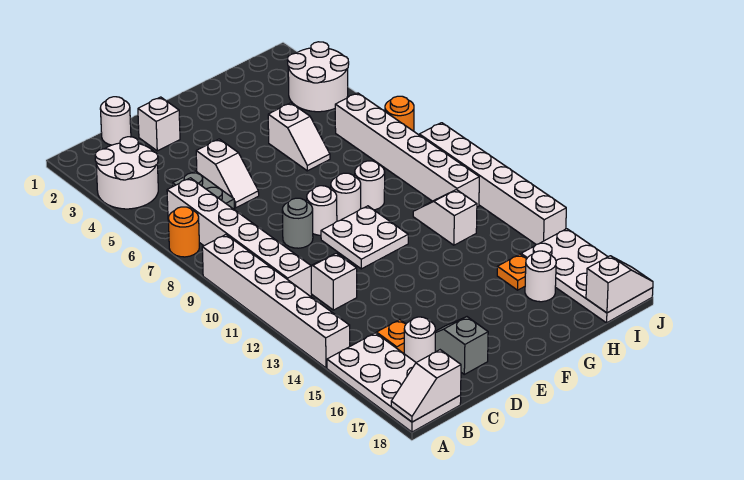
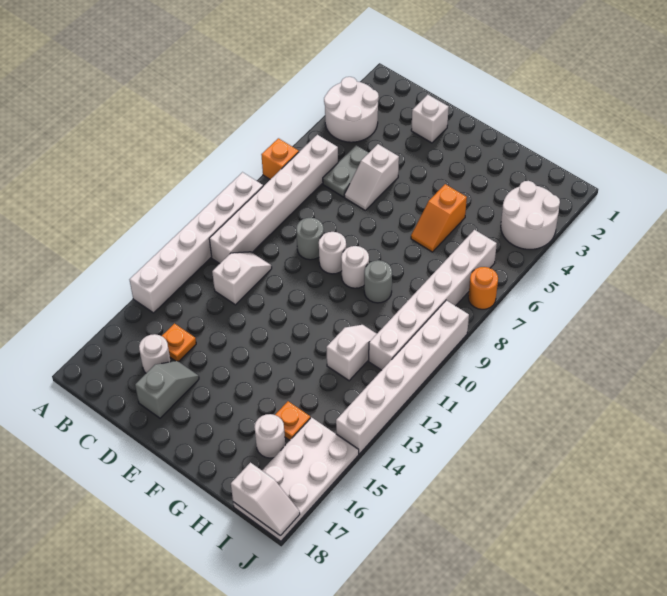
orange 1x1 round brick [168,207,199,257] -> orange 1x1 brick [261,138,299,179]
white 2x4 plate [327,333,461,432] -> none
white 1x2 slope [391,350,461,422] -> none
white 1x1 round brick [100,97,131,145] -> none
white 2x2 plate [321,206,408,269] -> none
white 1x2 slope [268,103,330,171] -> orange 1x2 slope [411,184,467,252]
white 1x1 round brick [355,161,385,210] -> grey 1x1 round brick [364,260,392,303]

